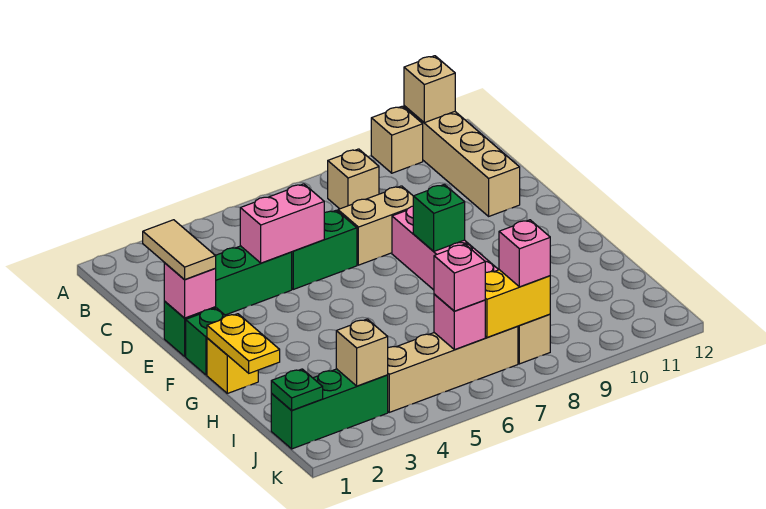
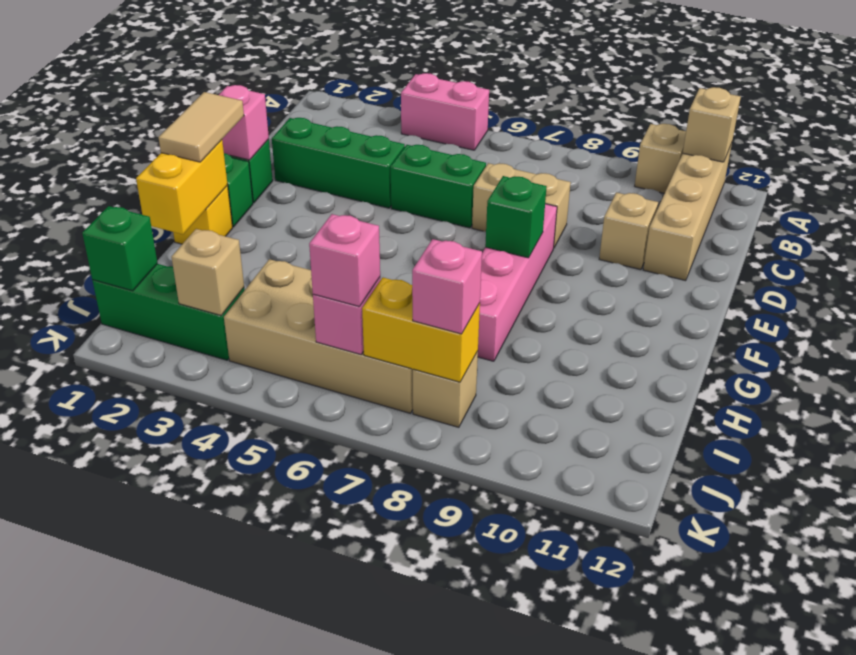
tan 1x1 brick [328,149,379,209] -> tan 1x1 brick moved to [599,192,658,270]
tan 1x2 tile [143,220,216,280] -> tan 1x2 tile moved to [158,92,244,162]
pink 1x2 brick [240,184,324,263] -> pink 1x2 brick moved to [401,73,489,150]
yellow 1x2 plate [207,314,280,373] -> yellow 1x2 brick [136,140,228,234]
green 1x1 plate [271,369,323,410] -> green 1x1 brick [82,206,157,291]
tan 1x4 brick [388,326,518,412] -> tan 2x4 brick [224,259,413,413]

